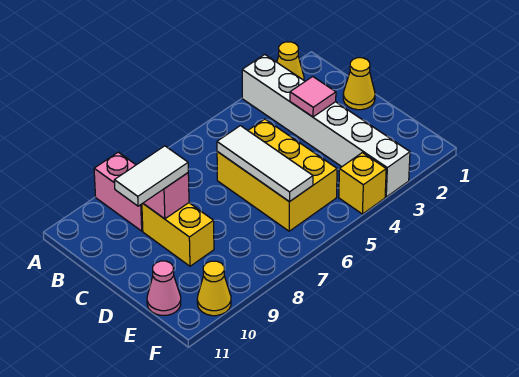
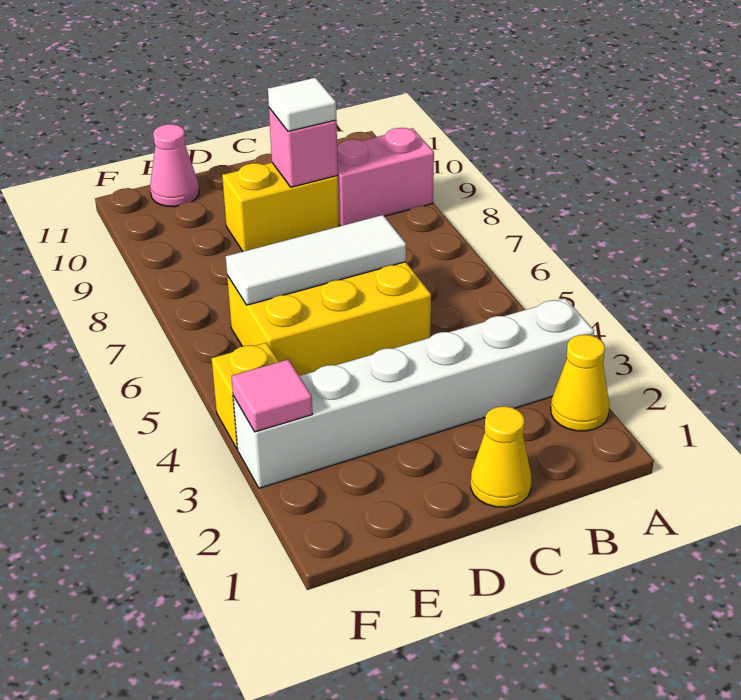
pink 1x1 tile [290,77,336,117] -> pink 1x1 tile moved to [231,360,312,432]
white 1x2 tile [114,146,188,206] -> white 1x1 tile [268,78,336,131]
yellow 1x1 cone [197,261,231,316] -> none

